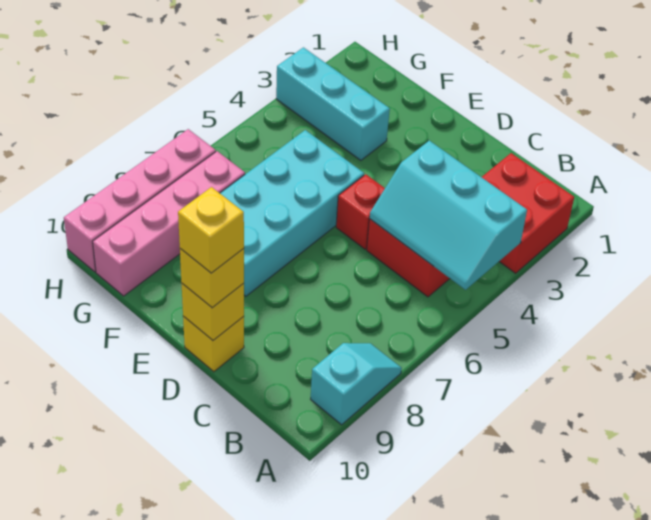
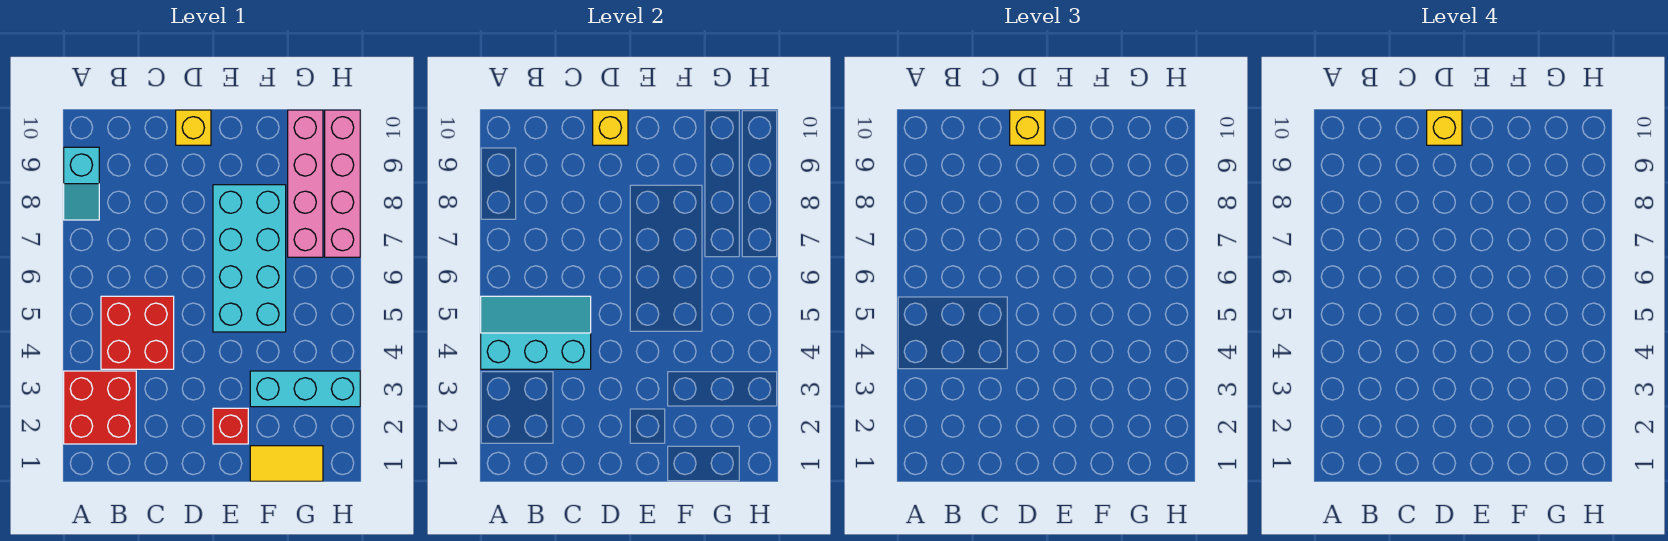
red 1x1 brick [336,174,385,249] -> red 1x1 brick moved to [213,408,248,444]
none -> yellow 1x2 tile [250,446,323,481]

